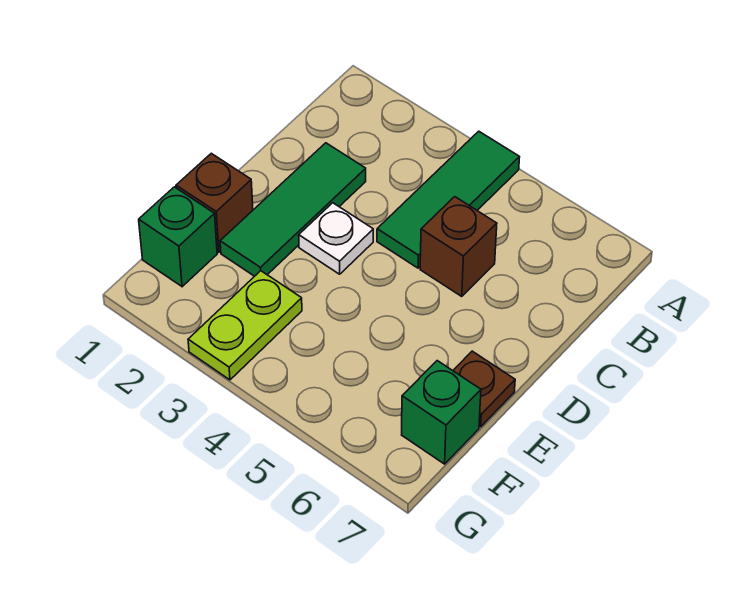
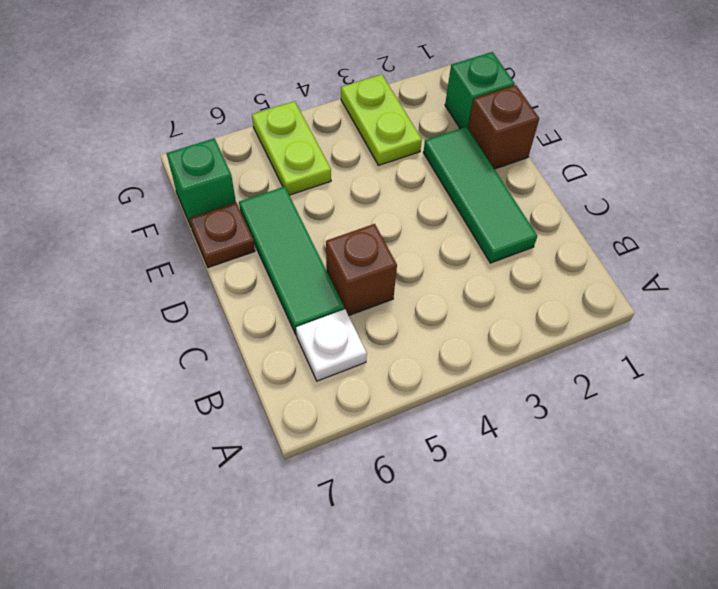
green 1x3 tile [377,131,520,268] -> green 1x3 tile moved to [239,187,344,335]
white 1x1 plate [299,203,373,274] -> white 1x1 plate moved to [296,309,367,381]
none -> lime 1x2 plate [252,101,331,195]

